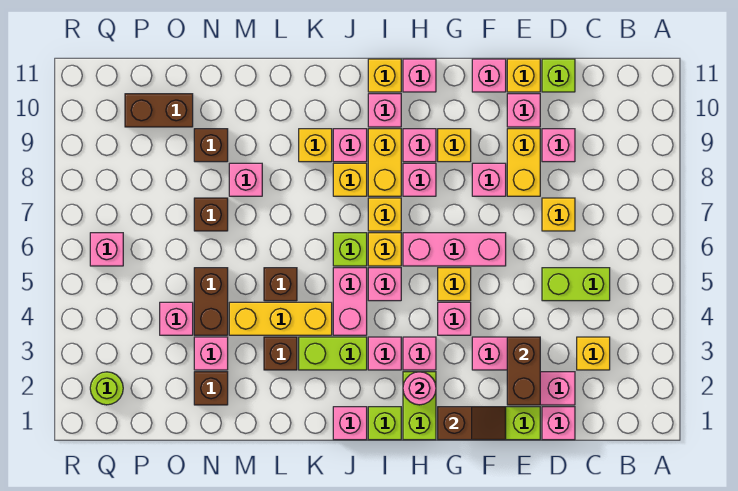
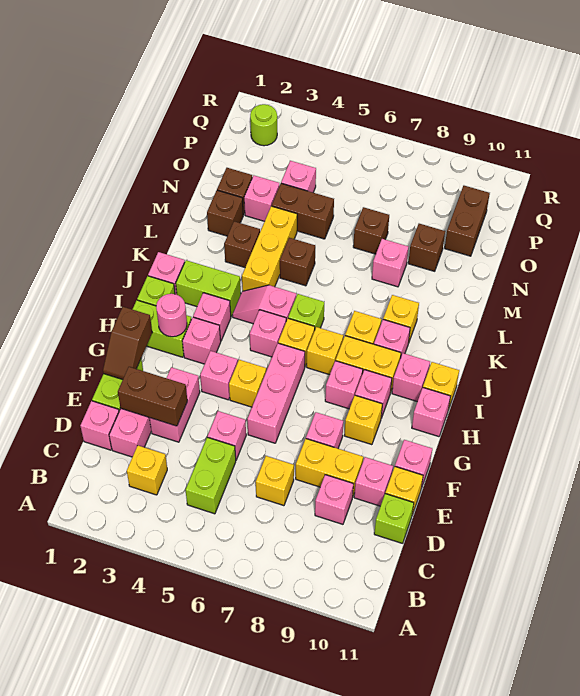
lime 1x2 brick [299,337,367,370] -> lime 1x2 brick turned to [176,260,241,316]
pink 1x2 brick [333,268,367,335] -> pink 1x2 slope [233,285,296,324]
none -> brown 1x1 brick [207,190,243,236]
pink 1x1 brick [90,233,123,266] -> pink 1x1 brick moved to [208,411,246,460]

